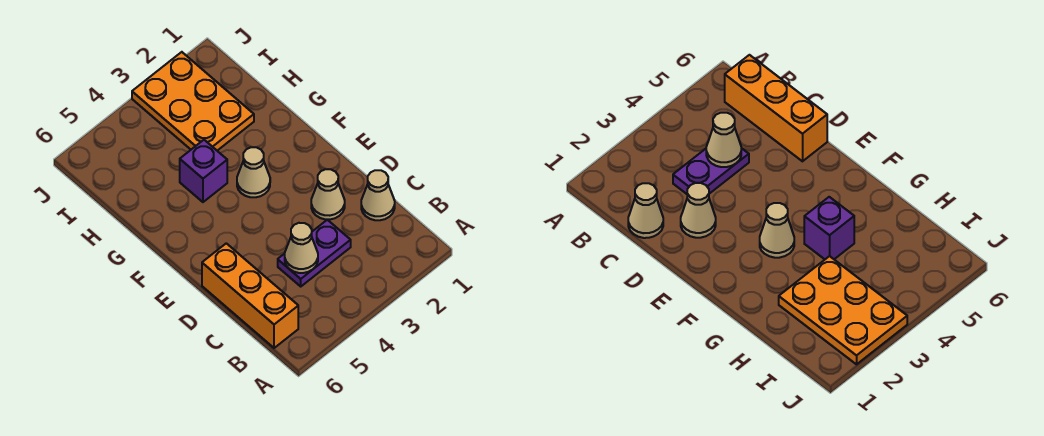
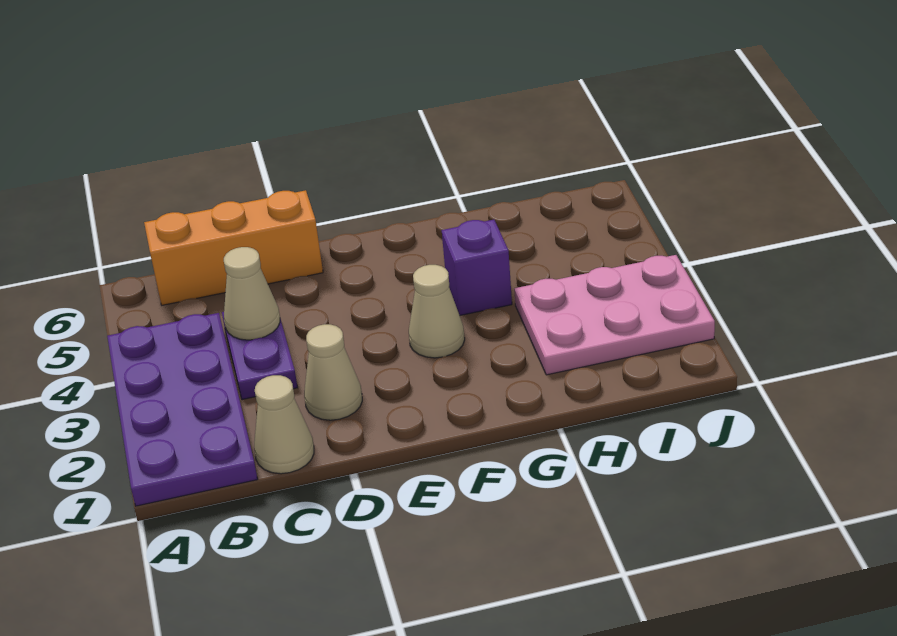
none -> purple 2x4 plate [107,313,257,506]
orange 2x3 plate [132,52,254,151] -> pink 2x3 plate [514,255,715,375]

